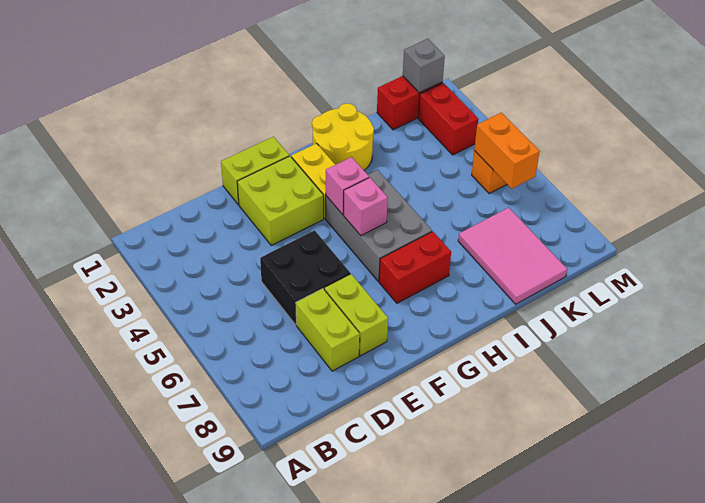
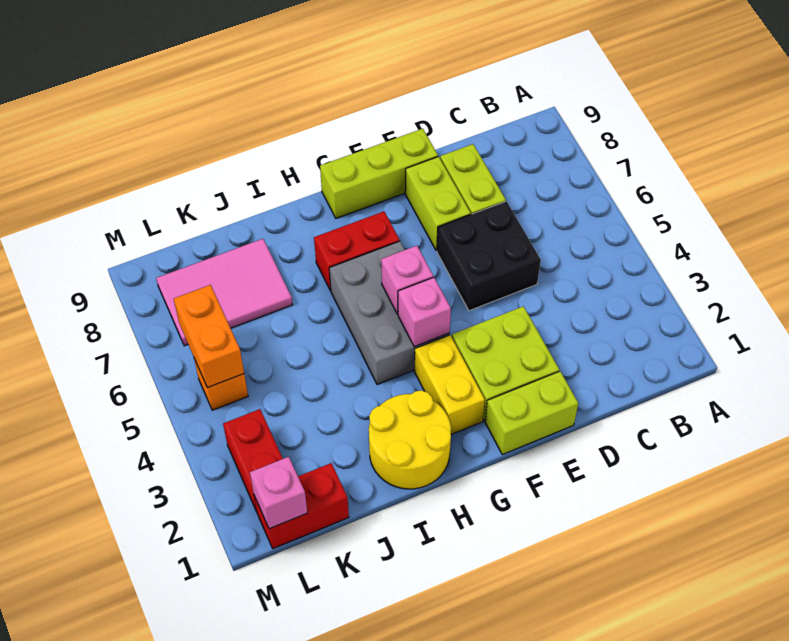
none -> lime 1x3 brick [320,129,438,218]
pink 2x3 tile [458,208,567,304] -> pink 2x3 tile turned to [156,239,292,346]
grey 1x1 brick [403,39,445,93] -> pink 1x1 brick [250,457,307,529]

